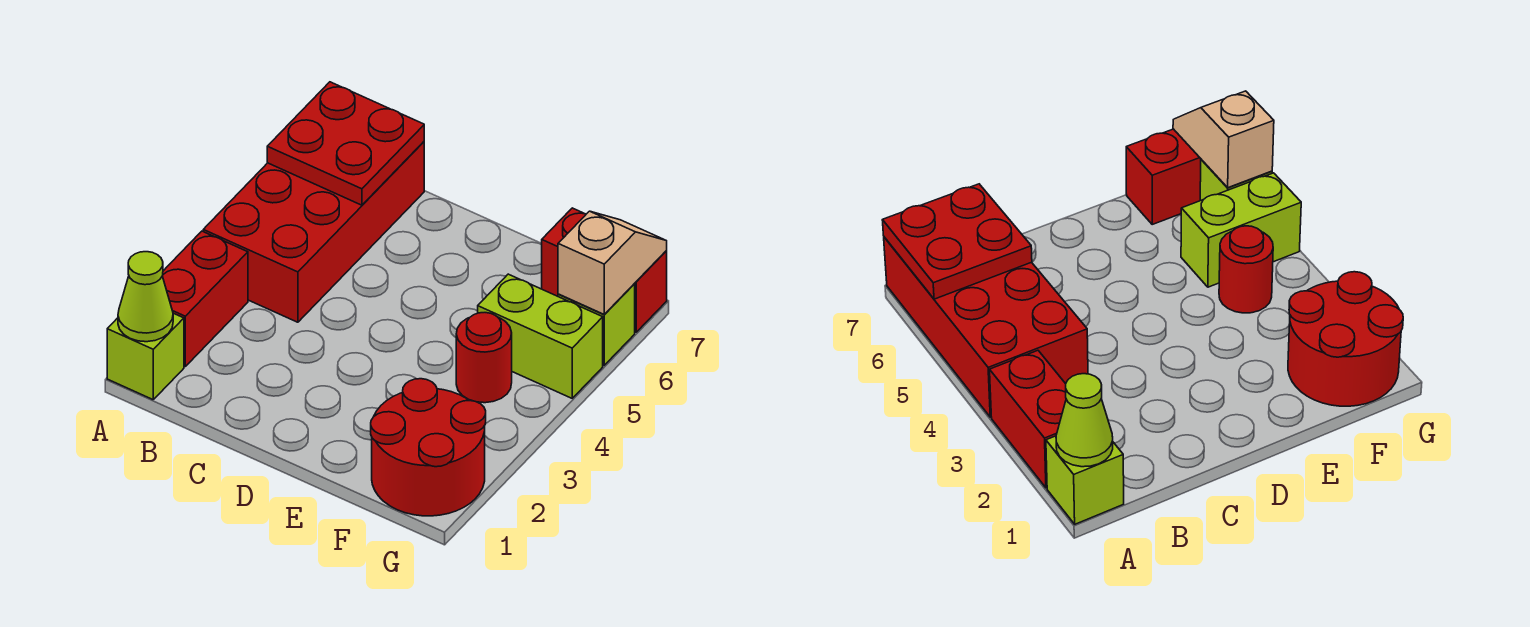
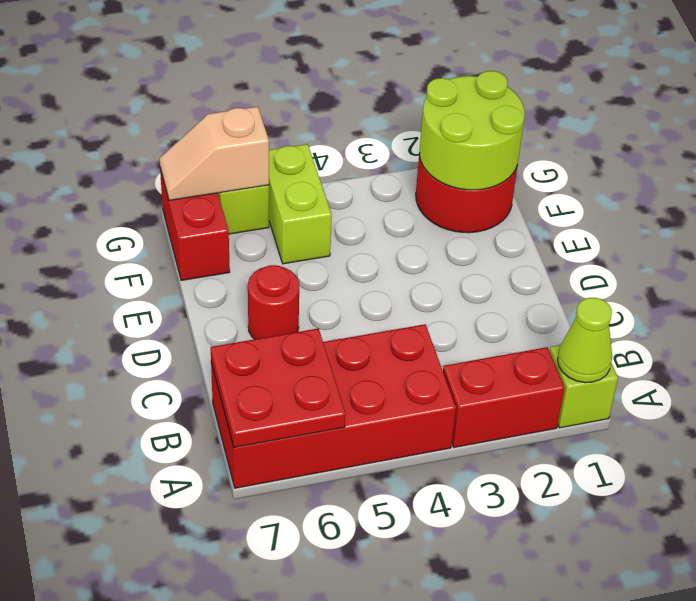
none -> lime 2x2 round brick [419,71,525,190]
red 1x1 round brick [456,313,512,403] -> red 1x1 round brick moved to [248,265,299,339]

